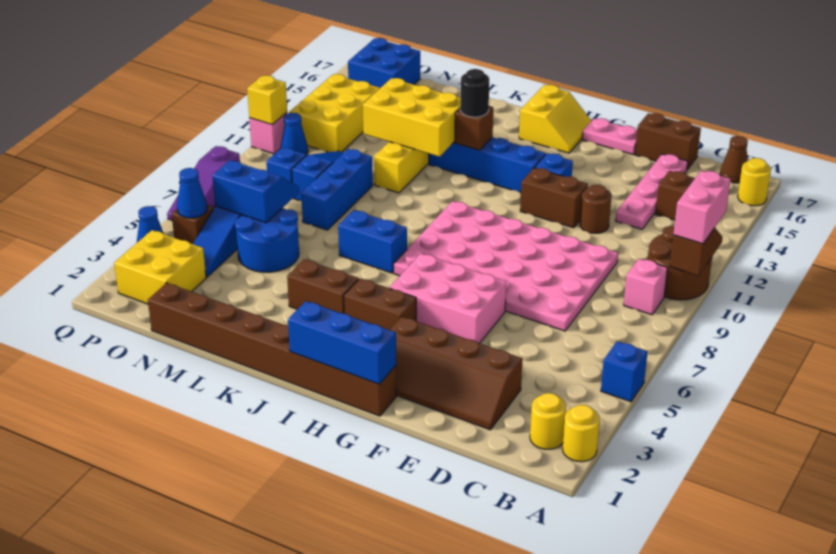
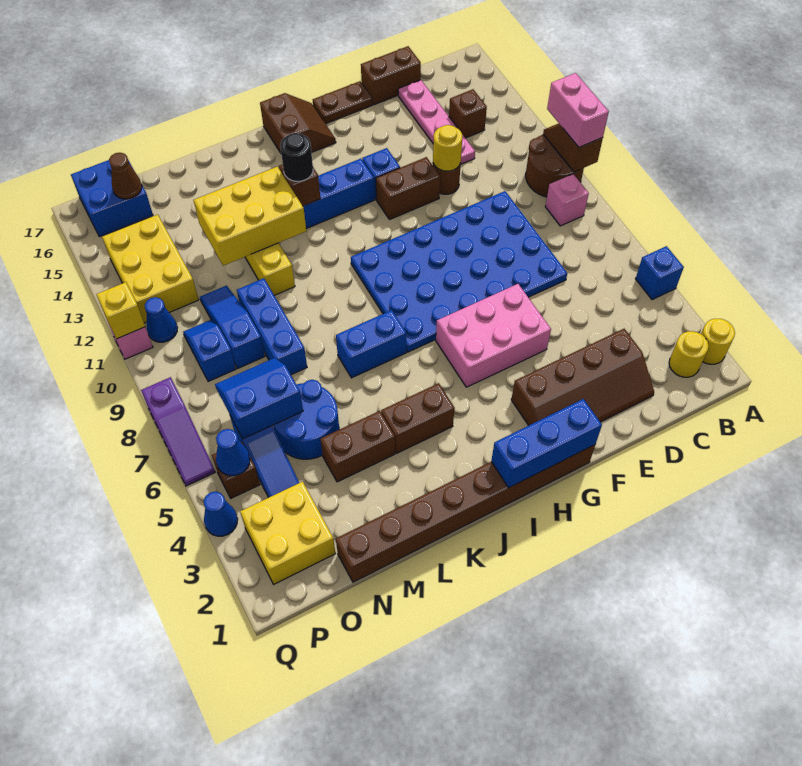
yellow 1x1 round brick [738,158,771,206] -> yellow 1x1 round brick moved to [433,125,462,171]
brown 1x1 cone [720,136,748,183] -> brown 1x1 cone moved to [109,153,142,199]
pink 4x6 plate [394,201,618,331] -> blue 4x6 plate [351,191,567,352]
pink 1x2 plate [582,118,637,154] -> brown 1x2 plate [313,81,372,124]
brown 1x2 brick [344,279,416,330] -> brown 1x2 brick moved to [321,411,395,482]
yellow 2x2 slope [519,85,591,153] -> brown 2x2 slope [260,93,336,153]

